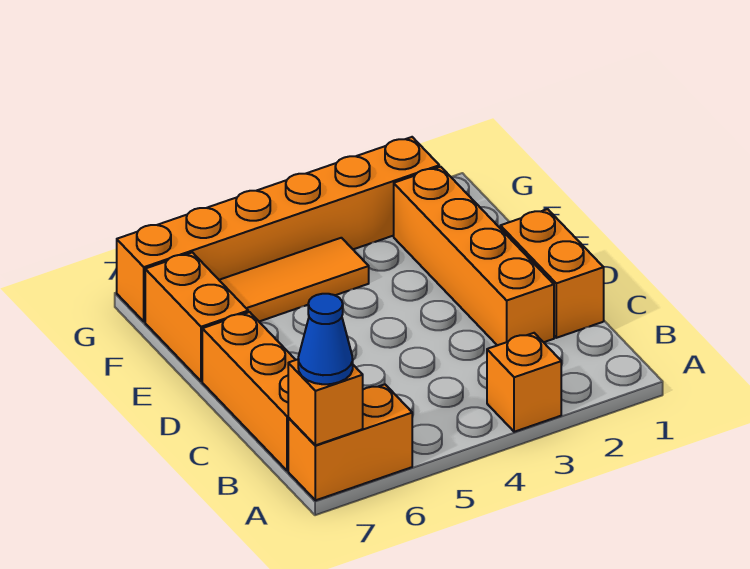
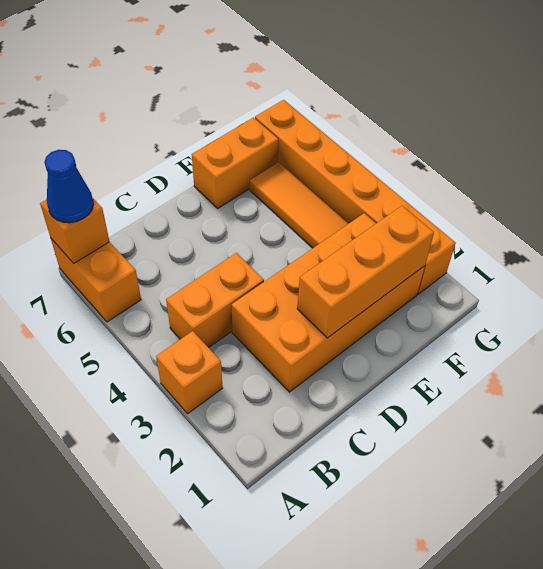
orange 1x3 brick [202,312,295,471] -> orange 1x3 brick moved to [297,206,434,338]
orange 1x2 brick [500,209,604,338] -> orange 1x2 brick moved to [166,253,264,348]
orange 1x4 brick [394,167,554,345] -> orange 2x4 brick [232,213,425,392]

